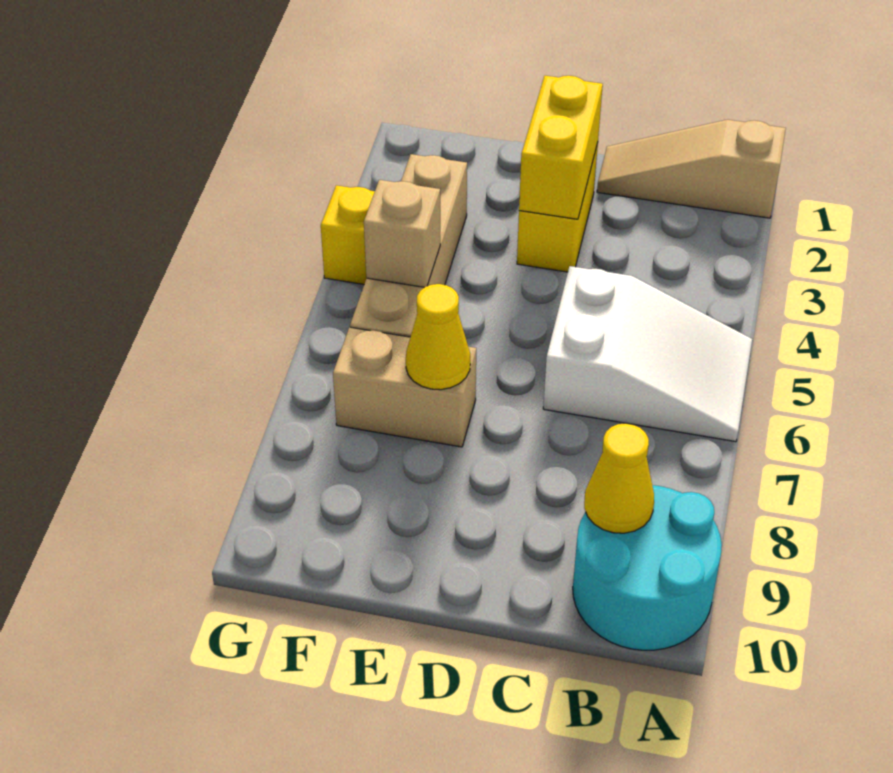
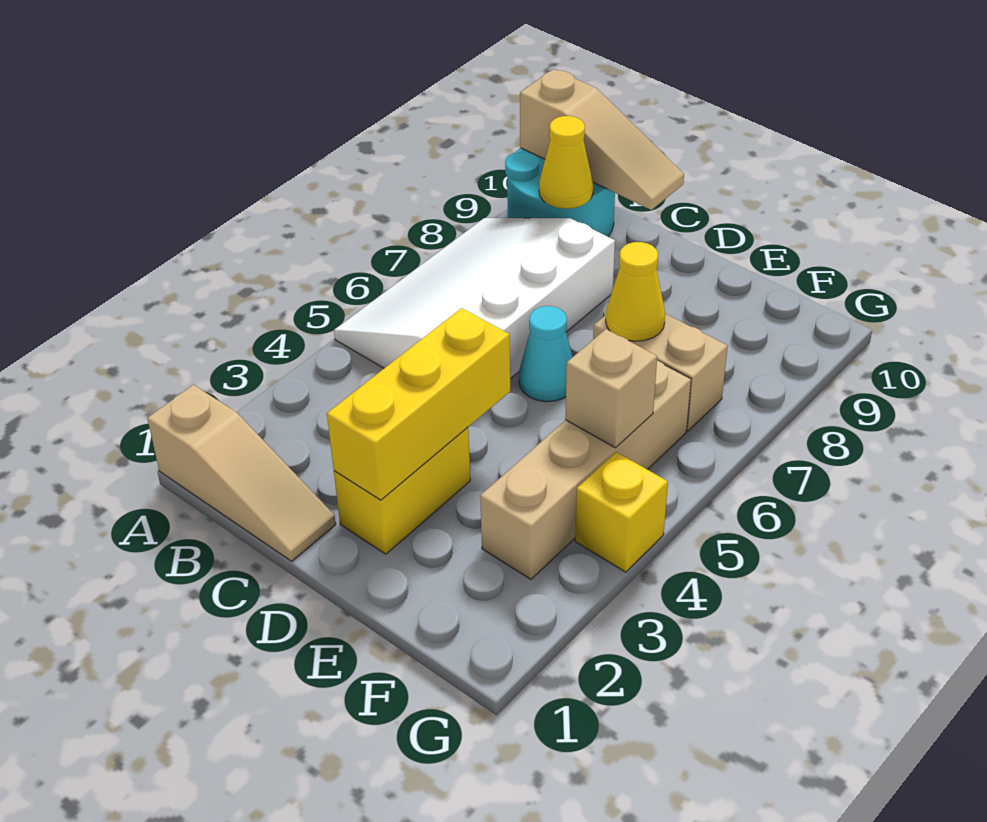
white 2x3 slope [543,266,752,442] -> white 3x4 slope [334,218,615,379]
none -> tan 1x3 slope [520,69,684,210]
yellow 1x2 brick [519,76,603,219] -> yellow 1x3 brick [327,308,510,500]
none -> cyan 1x1 cone [519,306,572,402]

